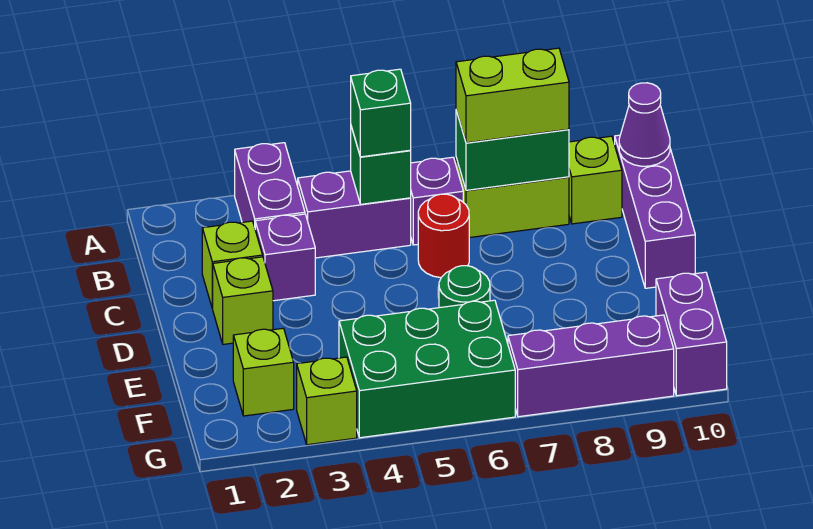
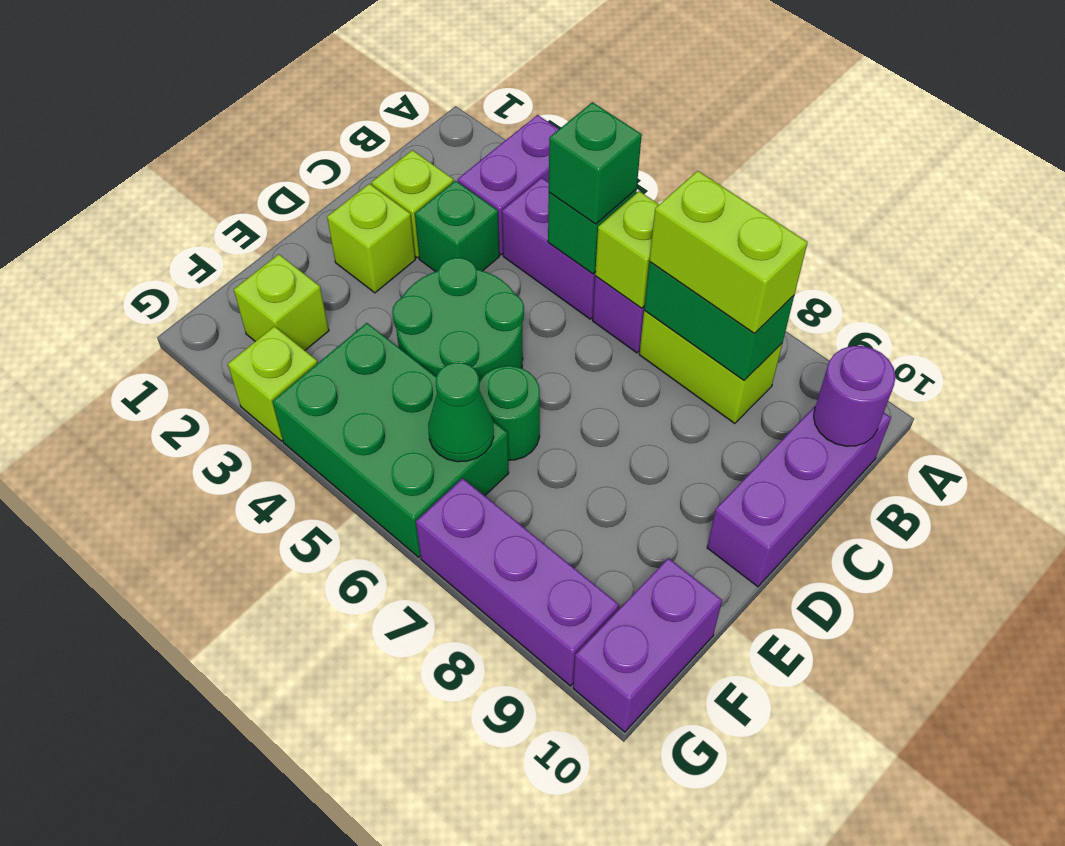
lime 1x1 brick [569,136,622,224] -> lime 1x1 brick moved to [595,191,659,308]
purple 1x1 cone [619,83,670,166] -> purple 1x1 round brick [814,346,896,446]
purple 1x1 brick [255,214,315,301] -> green 1x1 brick [415,181,499,272]
red 1x1 round brick [418,194,469,278] -> none
none -> green 2x2 round brick [392,258,524,381]
none -> green 1x1 cone [428,362,494,462]

